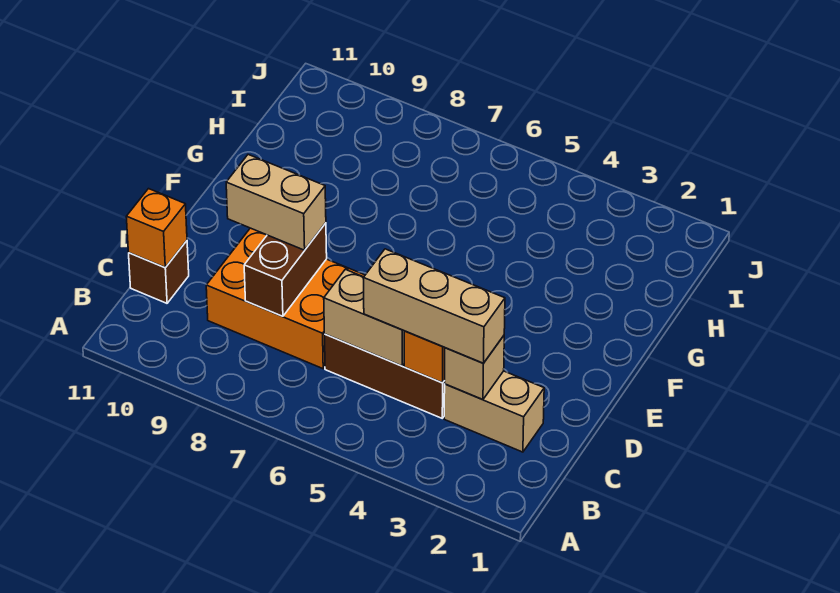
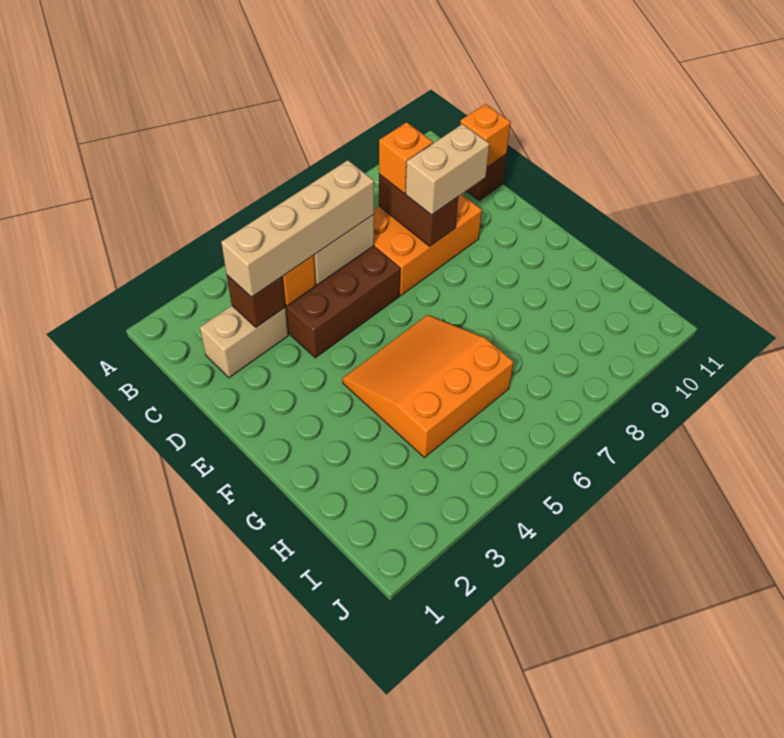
tan 1x1 brick [444,336,504,400] -> brown 1x1 brick [227,275,285,327]
tan 1x3 brick [363,249,505,363] -> tan 1x4 brick [221,160,374,297]
none -> orange 1x1 brick [379,122,433,193]
none -> orange 3x3 slope [342,315,514,457]

